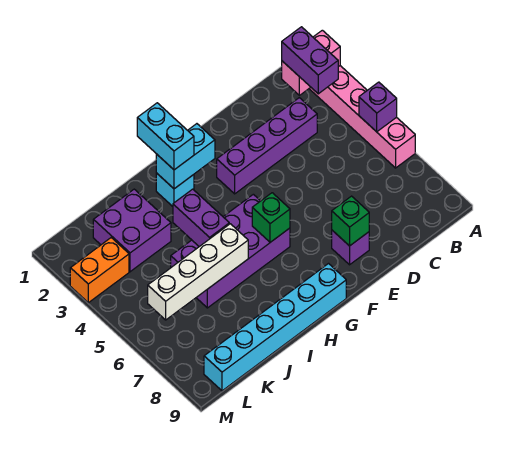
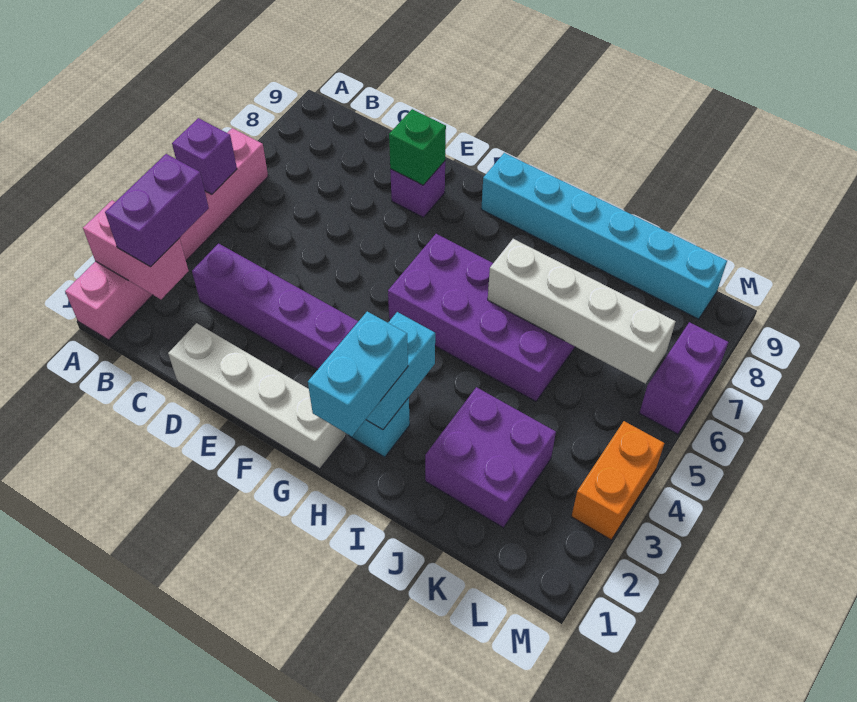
none -> white 1x4 brick [168,323,346,469]
cyan 1x2 brick [156,124,215,189] -> cyan 1x2 brick turned to [366,312,435,430]
green 1x1 brick [252,193,290,242] -> none
purple 1x2 brick [173,189,229,247] -> purple 1x2 brick moved to [640,322,728,434]
orange 1x2 brick [70,238,129,303] -> orange 1x2 brick turned to [571,421,664,540]

